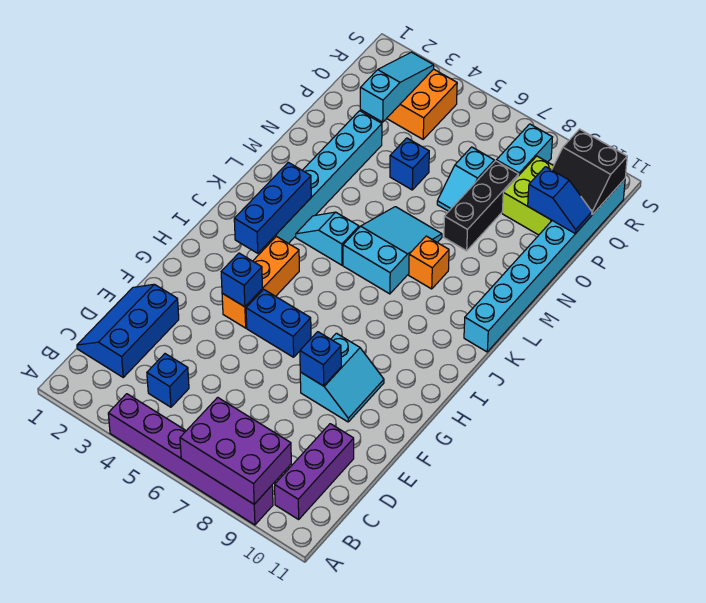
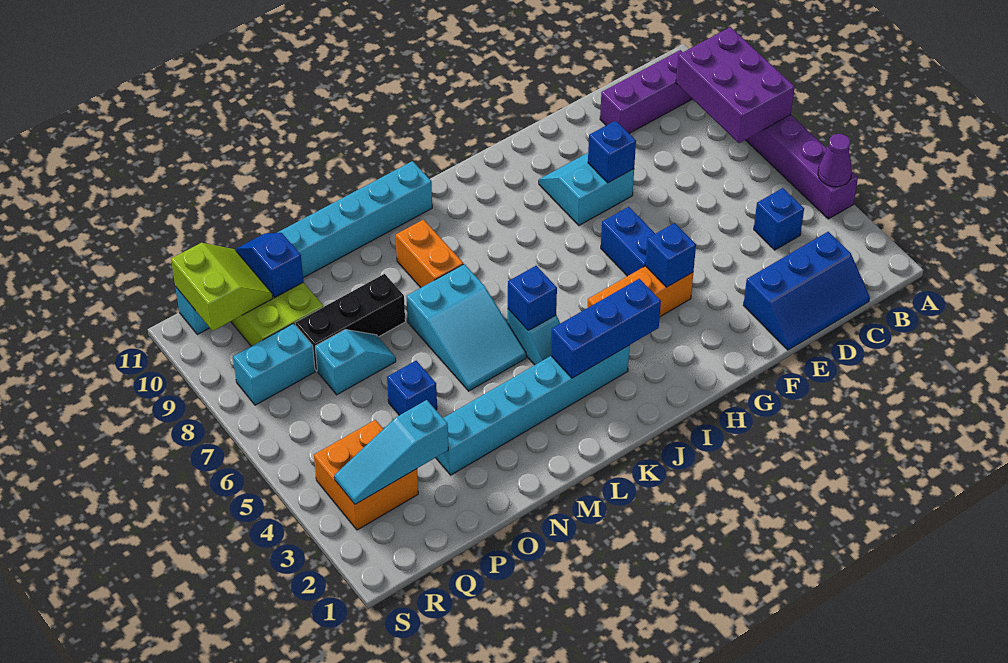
none -> purple 1x1 cone [818,134,852,187]
none -> blue 1x1 brick [508,266,557,331]
cyan 2x3 slope [343,207,442,294] -> cyan 2x3 slope turned to [406,264,526,391]
orange 1x1 brick [409,236,449,289] -> orange 1x2 brick [396,220,463,288]
black 2x2 slope [552,129,627,215] -> lime 2x2 slope [171,243,273,331]

